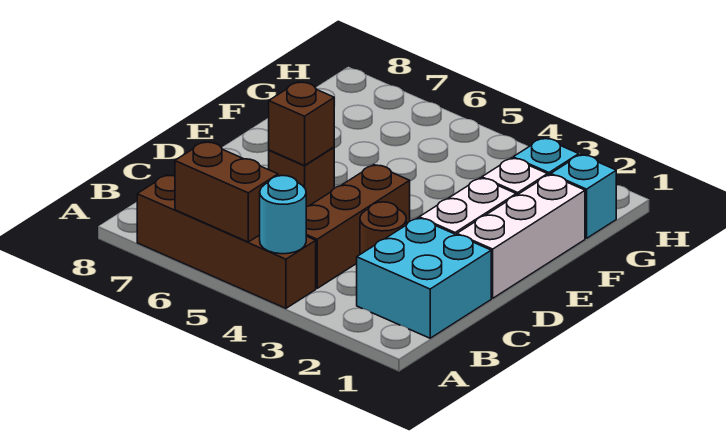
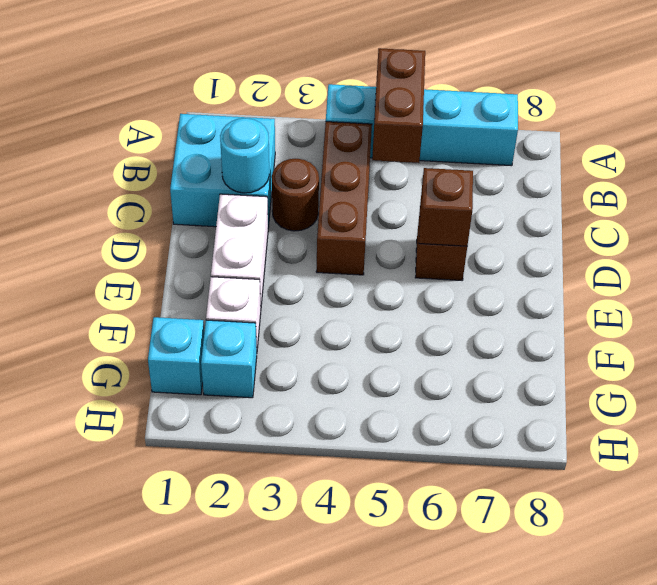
brown 1x4 brick [137,175,316,308] -> cyan 1x4 brick [326,84,518,166]
cyan 1x1 round brick [260,176,306,254] -> cyan 1x1 round brick moved to [220,118,269,193]
brown 1x2 brick [175,142,278,242] -> brown 1x2 brick turned to [372,48,425,163]
white 1x3 brick [457,175,585,298] -> none

